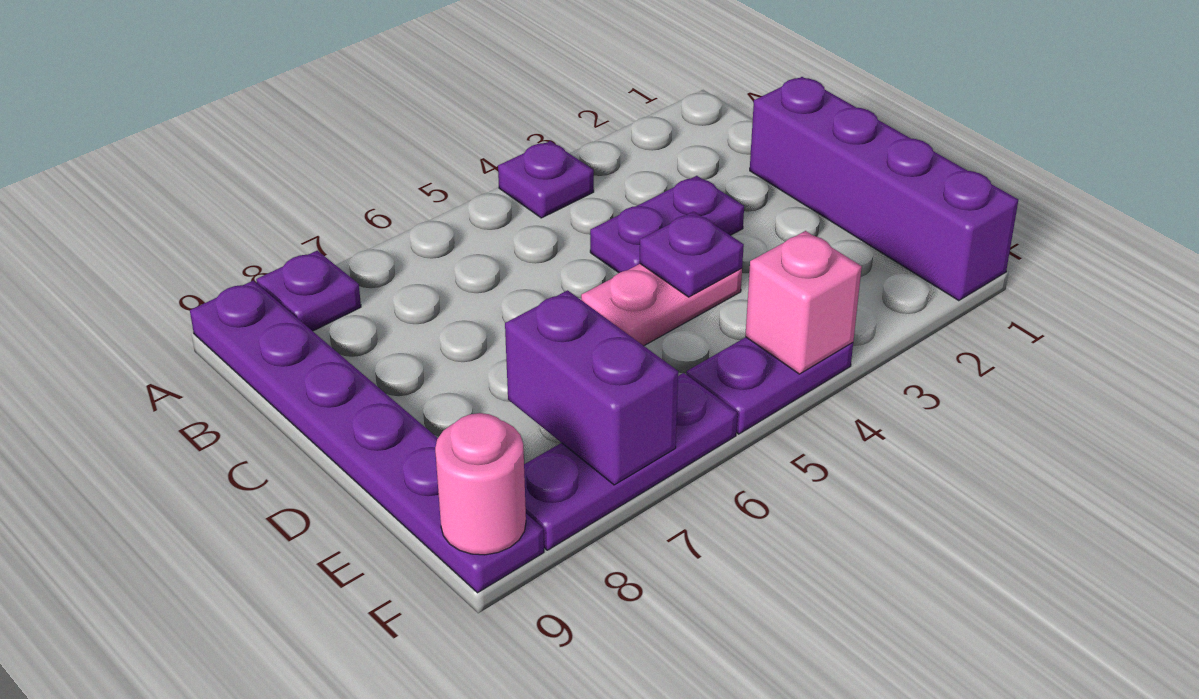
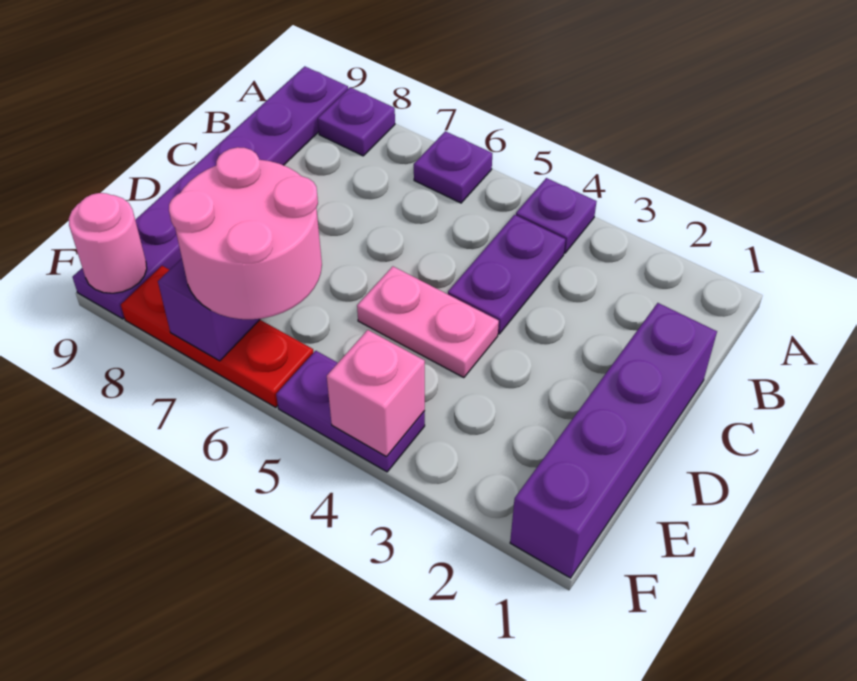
purple 1x2 plate [590,176,744,273] -> purple 1x2 plate turned to [448,215,565,334]
purple 1x1 plate [640,212,744,297] -> purple 1x1 plate moved to [414,131,492,203]
none -> pink 2x2 round brick [169,147,322,319]
purple 1x3 plate [524,373,737,550] -> red 1x3 plate [121,266,313,407]

